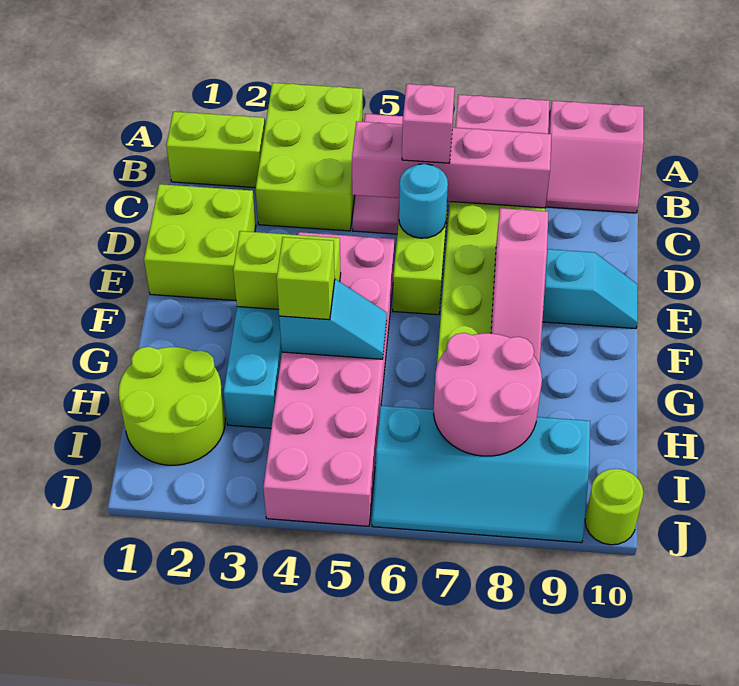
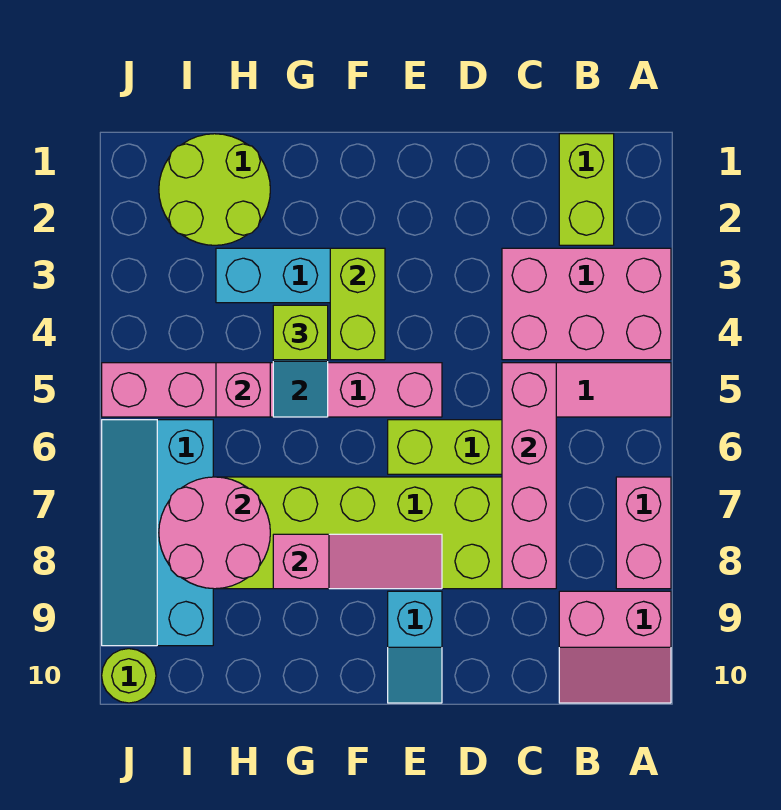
lime 2x3 brick [256,83,363,231] -> pink 2x3 brick [502,248,671,360]
pink 2x2 slope [546,101,644,213] -> pink 2x2 slope turned to [559,591,671,703]
pink 1x1 brick [402,84,455,163] -> pink 1x1 brick moved to [216,363,270,417]
lime 2x2 brick [144,184,256,300] -> none
cyan 1x1 round brick [399,164,448,238] -> none
pink 2x6 brick [263,232,395,526] -> pink 1x6 brick [102,363,442,417]
pink 1x3 slope [491,208,548,366] -> pink 1x3 slope turned to [273,534,442,589]

